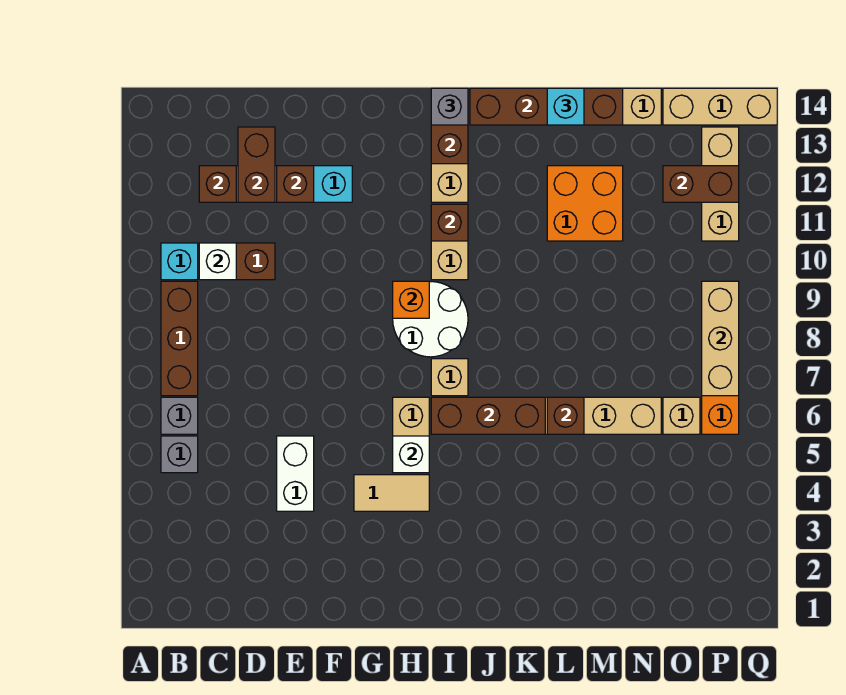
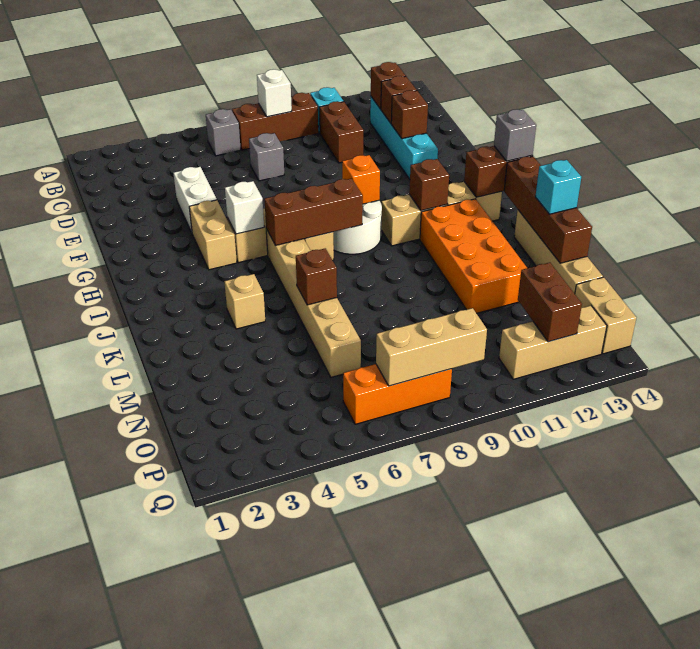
grey 1x1 brick [161,436,198,473] -> grey 1x1 brick moved to [249,133,284,181]
white 1x1 brick [199,243,236,280] -> white 1x1 brick moved to [257,69,292,117]
brown 1x2 brick [238,127,275,202] -> brown 1x1 brick [381,76,417,123]
white 1x2 brick [277,436,314,511] -> white 1x2 brick turned to [173,167,217,233]
tan 1x2 tile [354,475,429,511] -> tan 1x2 brick [189,200,237,270]
brown 1x3 brick [431,397,545,434] -> brown 1x3 brick turned to [264,178,363,245]
orange 2x2 brick [547,166,623,241] -> orange 2x4 brick [420,199,527,313]
tan 1x1 brick [663,397,700,434] -> tan 1x1 brick moved to [224,274,265,329]
tan 1x3 brick [663,88,777,125] -> tan 1x2 brick [575,277,636,354]

